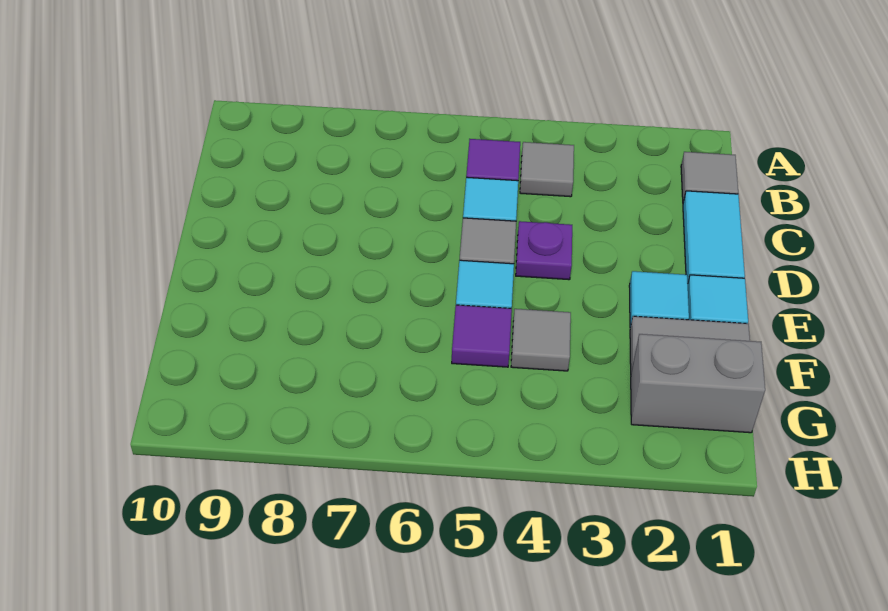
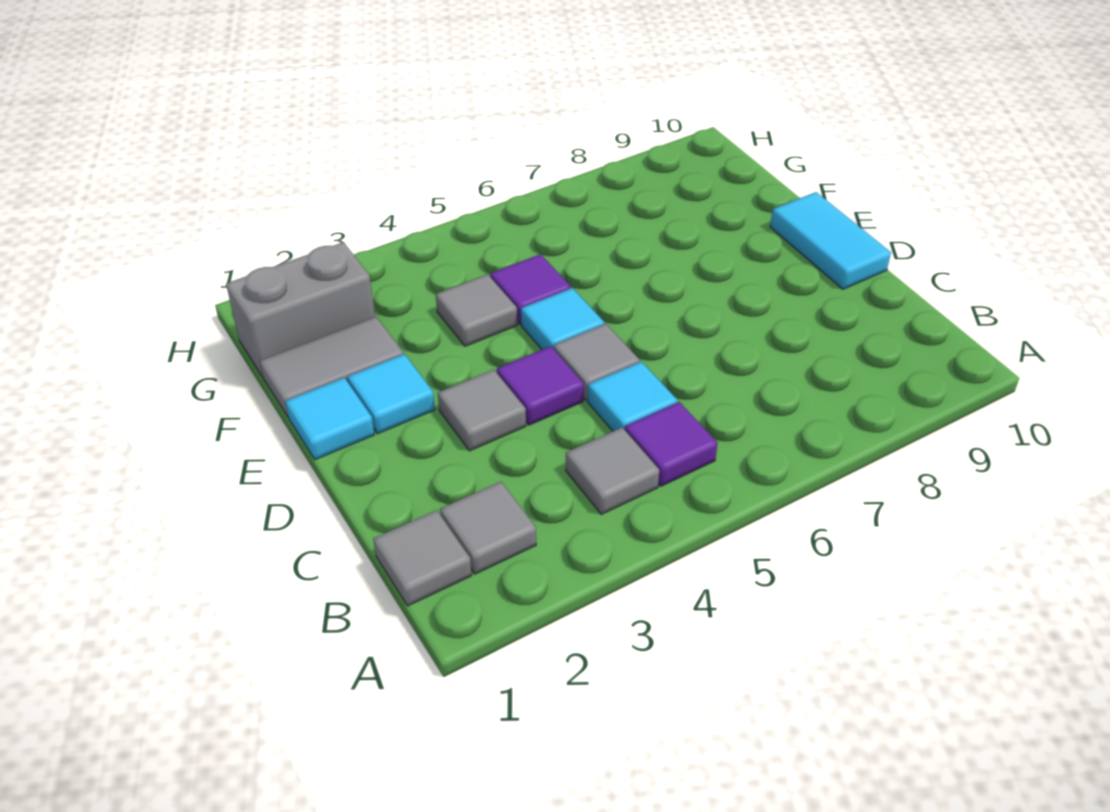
none -> grey 1x1 tile [440,482,536,574]
cyan 1x2 tile [683,191,745,284] -> cyan 1x2 tile moved to [770,192,891,289]
none -> grey 1x1 tile [438,370,526,451]
purple 1x1 plate [516,221,572,280] -> purple 1x1 tile [497,346,584,425]

